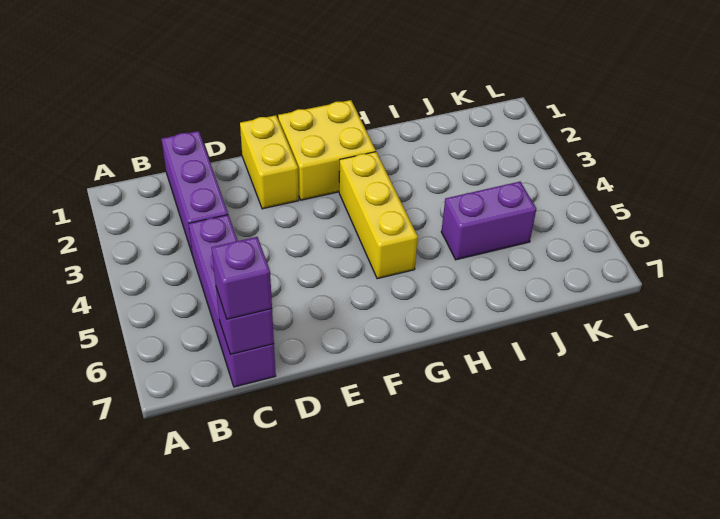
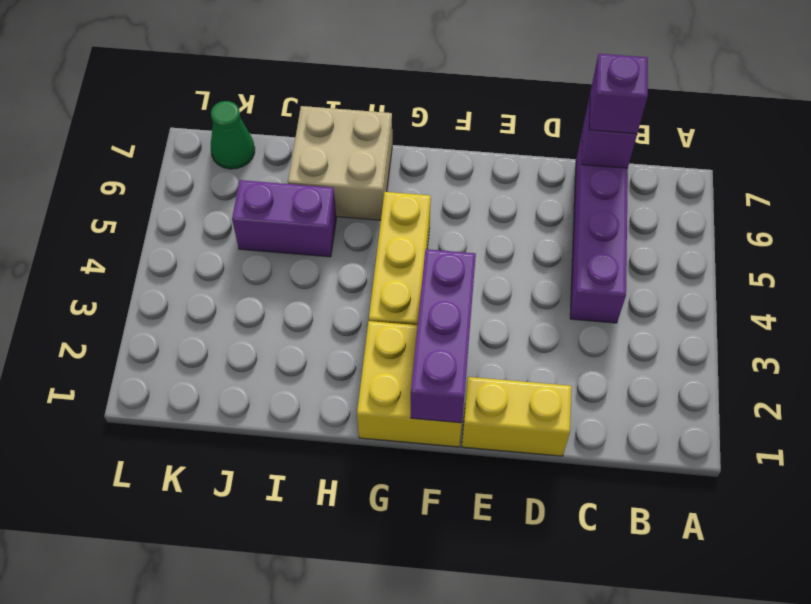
purple 1x3 brick [162,131,228,253] -> purple 1x3 brick moved to [411,249,476,423]
yellow 1x2 brick [240,115,299,209] -> yellow 1x2 brick turned to [462,377,572,456]
none -> tan 2x2 brick [288,106,392,220]
none -> green 1x1 cone [211,101,255,169]

